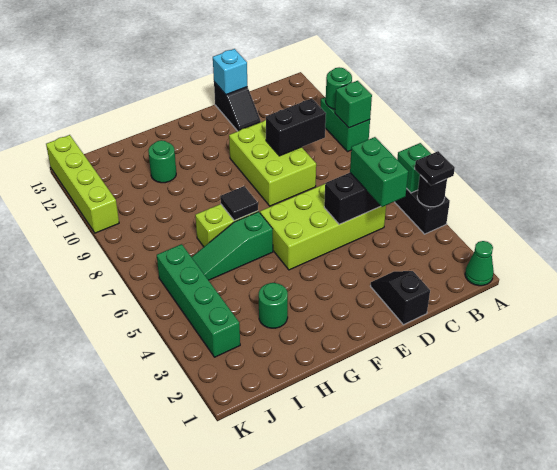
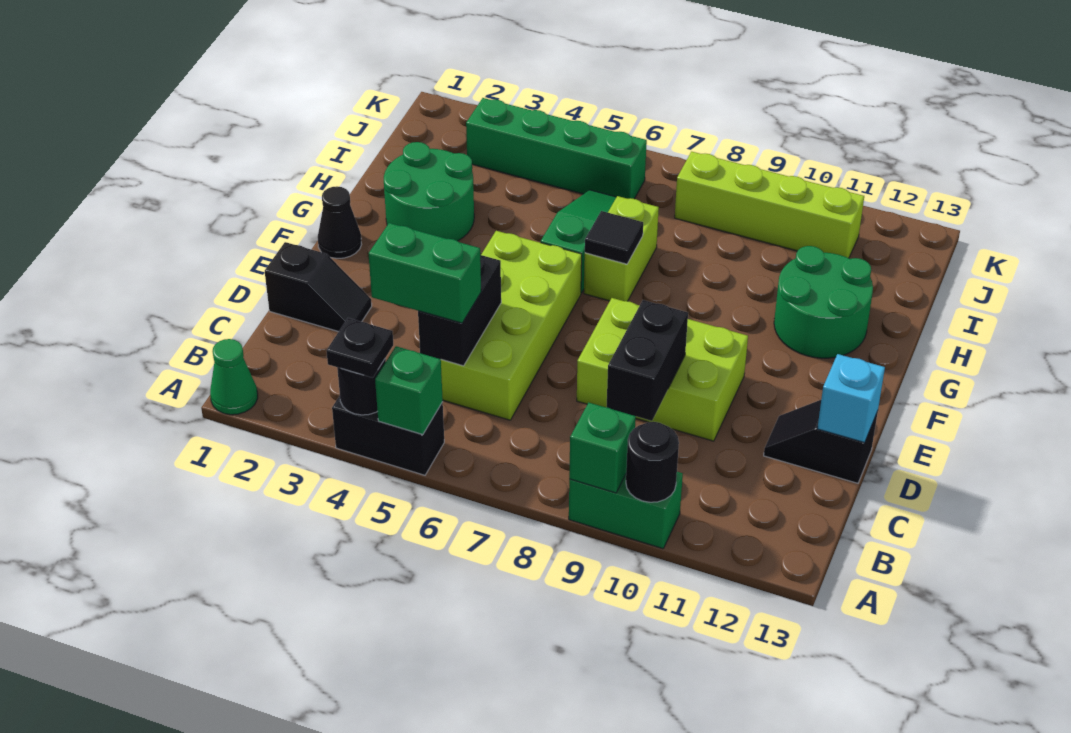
green 1x1 round brick [326,67,352,109] -> black 1x1 round brick [626,422,679,502]
none -> black 1x1 cone [318,186,362,258]
green 1x1 round brick [259,283,288,328] -> green 2x2 round brick [384,142,474,241]
green 1x1 round brick [148,140,176,183] -> green 2x2 round brick [774,246,873,358]
lime 1x4 brick [46,135,119,233] -> lime 1x4 brick moved to [675,152,864,258]

